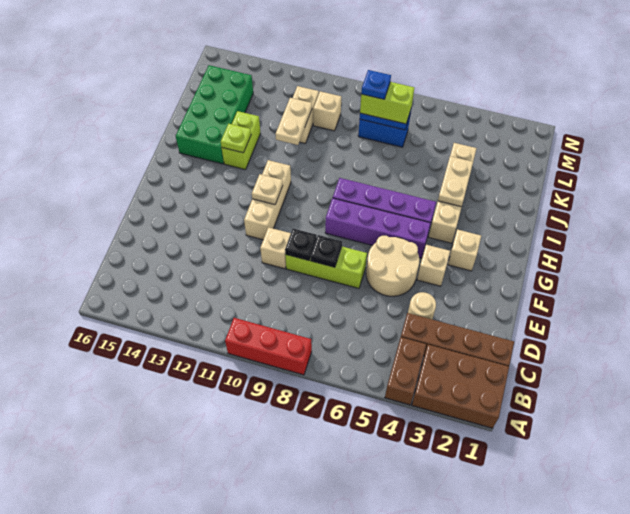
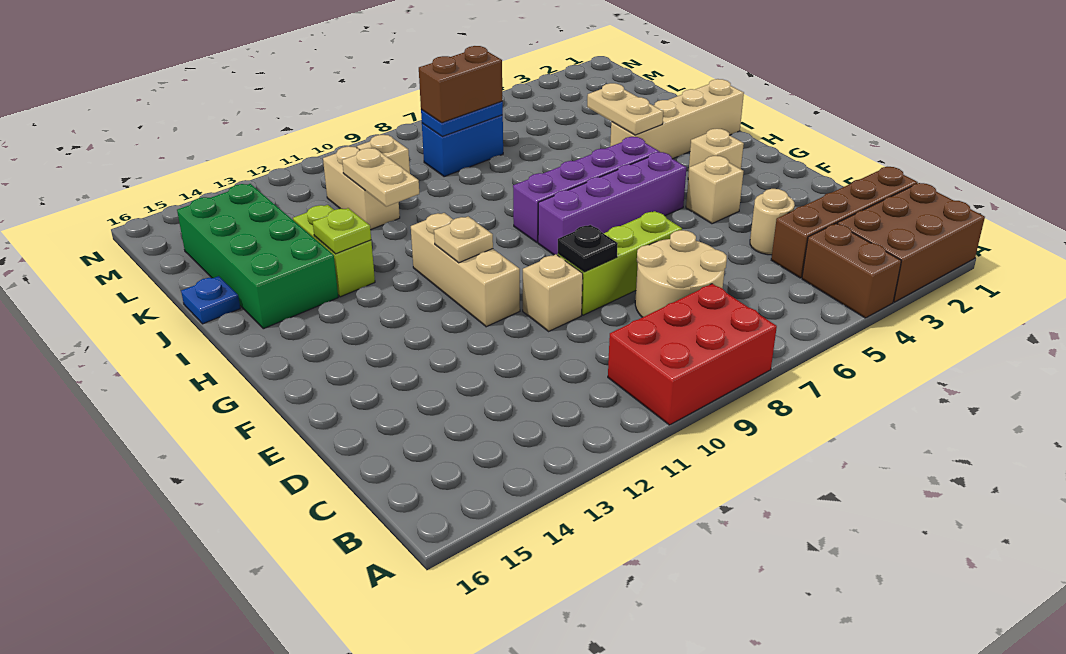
red 1x3 brick [225,318,312,375] -> red 2x3 brick [608,284,777,425]
tan 2x2 round brick [366,236,419,296] -> tan 2x2 round brick moved to [635,230,727,317]
black 1x1 plate [311,235,342,267] -> none
tan 1x4 brick [429,143,477,243] -> tan 1x4 brick turned to [610,79,744,159]
lime 1x2 brick [360,82,414,124] -> brown 1x2 brick [419,46,503,123]
blue 1x1 plate [361,70,391,99] -> blue 1x1 plate moved to [181,276,240,324]

